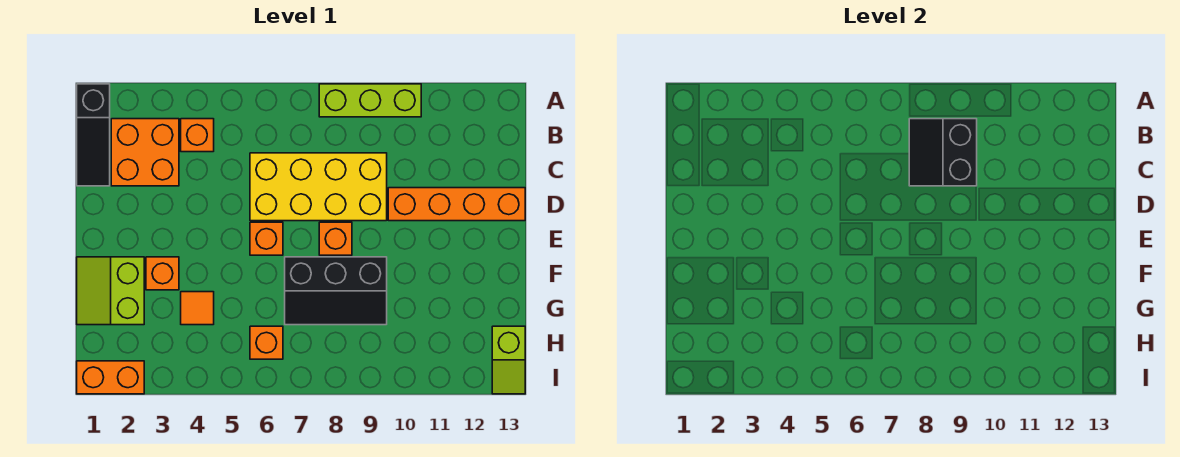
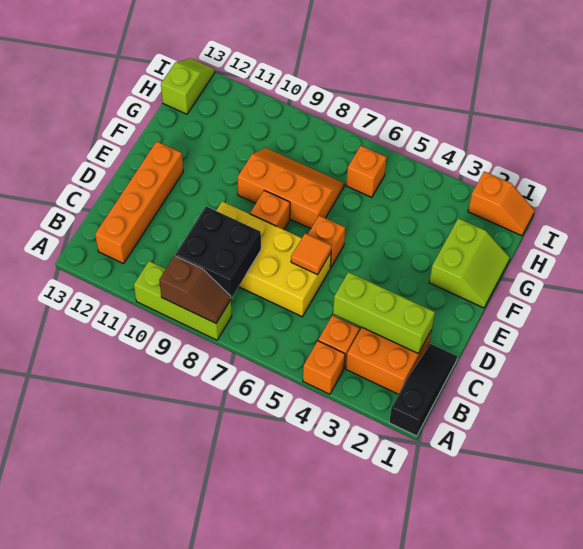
none -> brown 1x2 slope [159,256,231,323]
black 2x2 slope [909,119,977,186] -> black 2x2 brick [175,206,261,298]
none -> lime 1x3 brick [333,272,435,354]
orange 1x4 brick [388,188,525,221] -> orange 1x4 brick turned to [95,141,183,264]
orange 1x1 brick [146,257,179,290] -> orange 1x1 brick moved to [303,341,345,394]
black 2x3 slope [285,257,387,325] -> orange 2x3 slope [238,148,344,229]
orange 1x1 tile [181,292,214,325] -> orange 1x1 tile moved to [291,233,332,275]
orange 1x2 brick [77,361,144,394] -> orange 1x2 slope [468,171,535,236]

